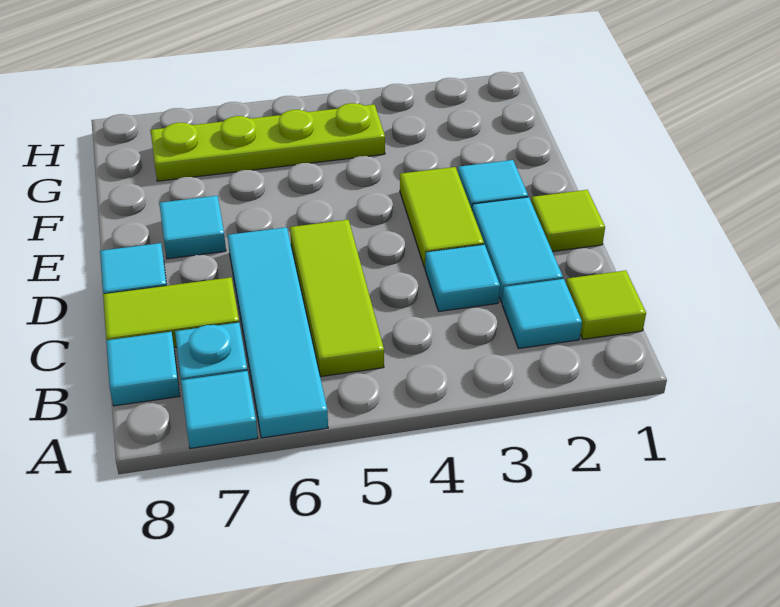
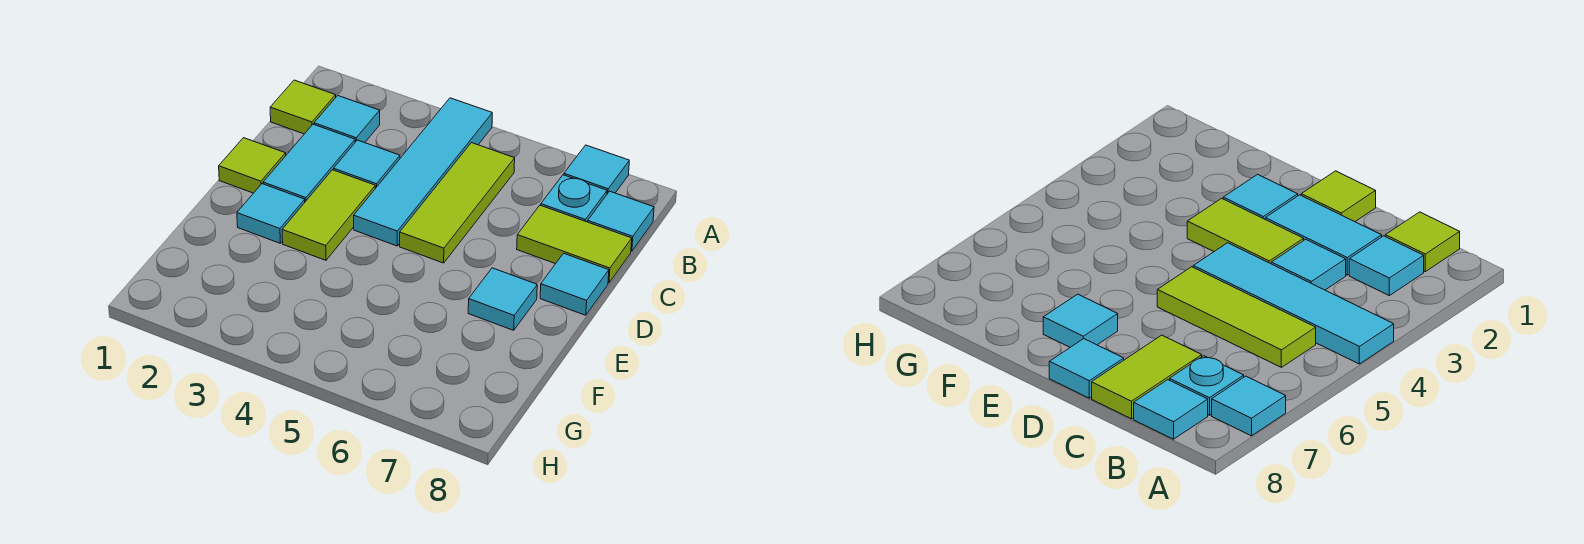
cyan 1x4 tile [228,227,328,438] -> cyan 1x4 tile moved to [354,98,492,246]
lime 1x4 plate [151,103,385,181] -> none

